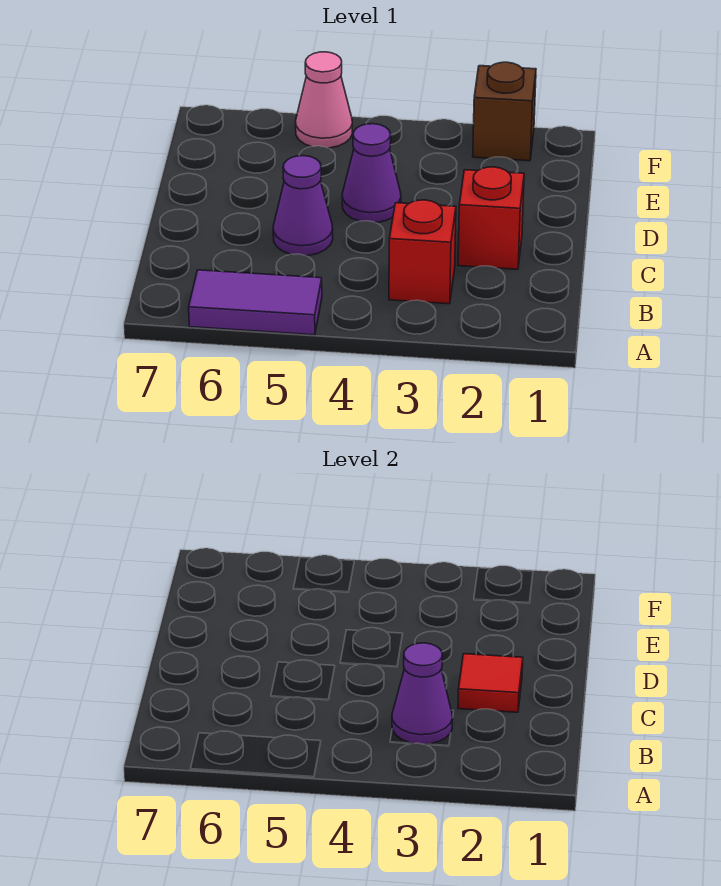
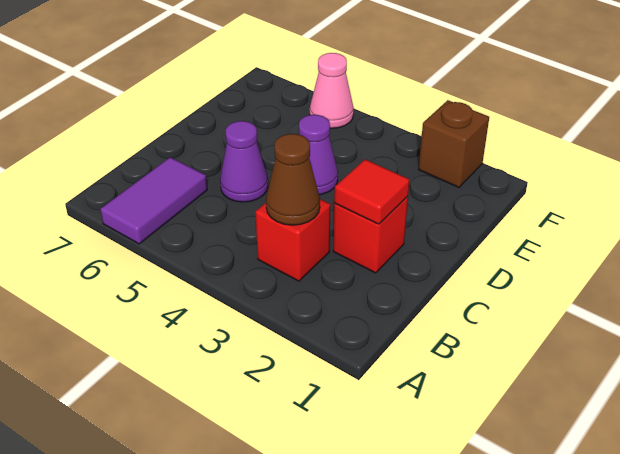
purple 1x2 tile [189,270,322,335] -> purple 1x2 tile turned to [100,157,207,244]
purple 1x1 cone [392,643,453,745] -> brown 1x1 cone [266,134,320,225]

